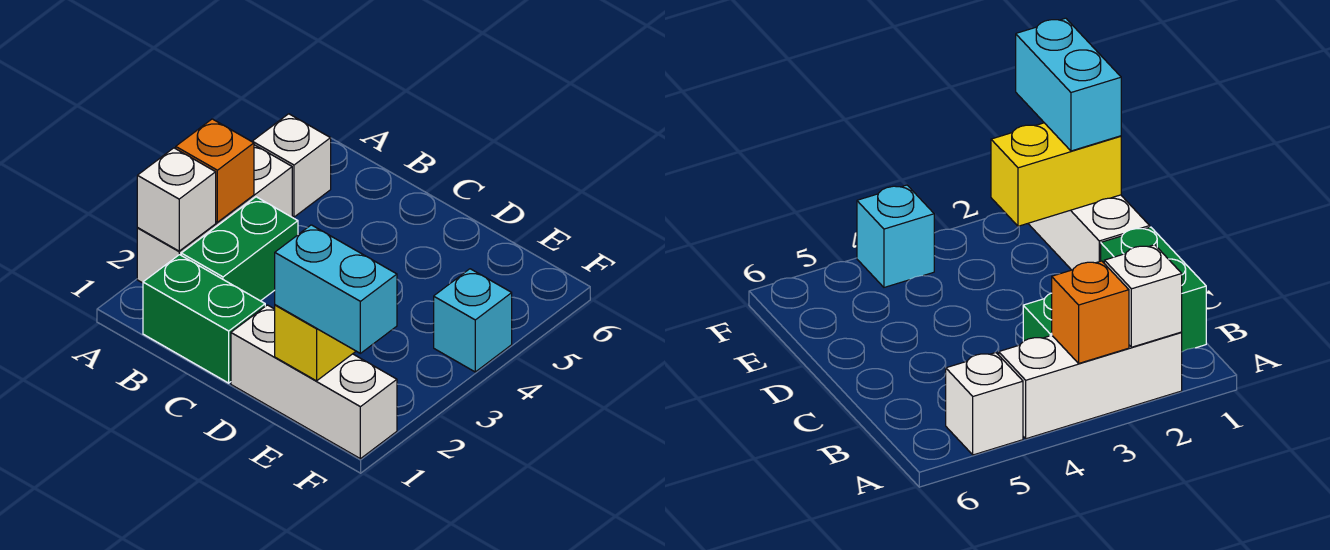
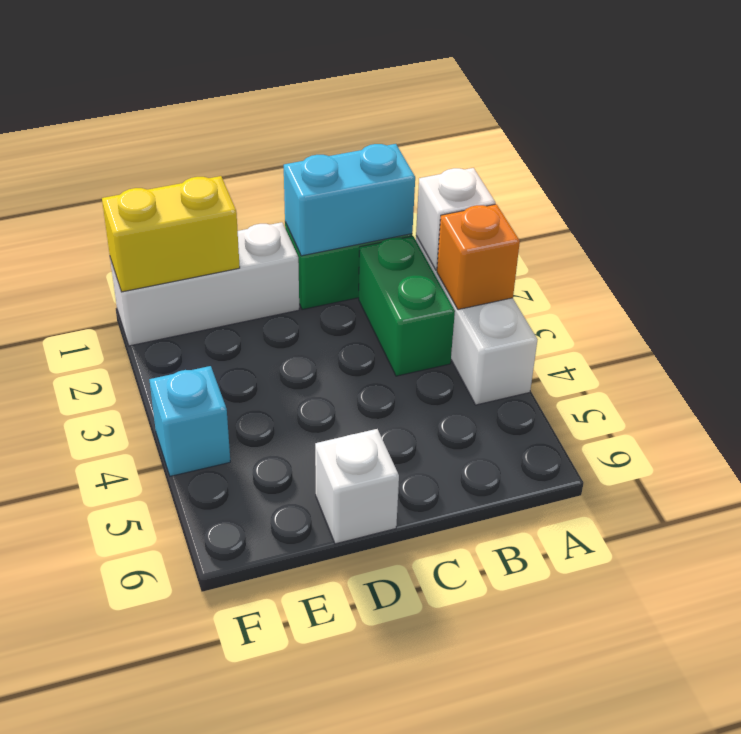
white 1x1 brick [252,114,331,217] -> white 1x1 brick moved to [315,429,399,544]
yellow 1x2 brick [275,305,356,381] -> yellow 1x2 brick turned to [102,176,240,292]
cyan 1x2 brick [275,225,397,353] -> cyan 1x2 brick moved to [284,144,415,256]

